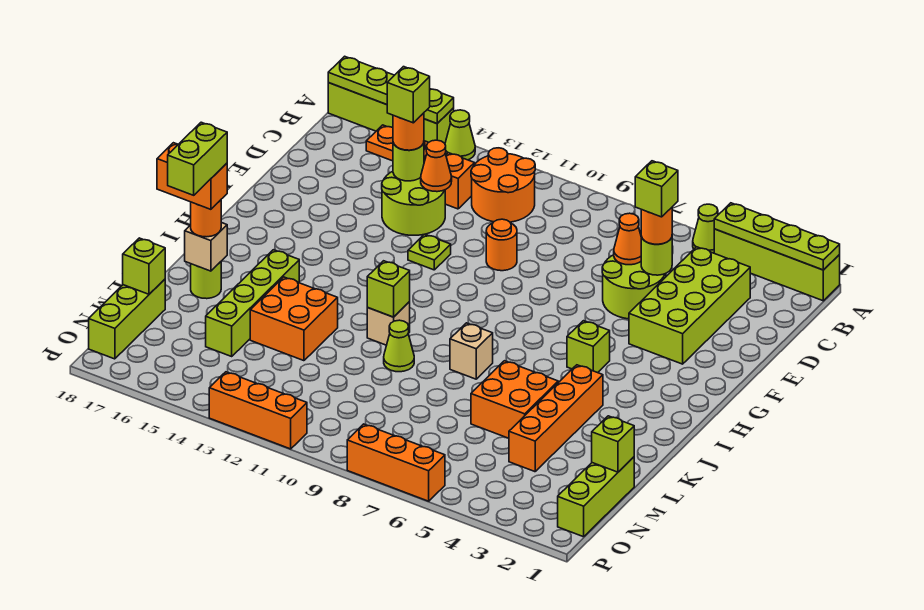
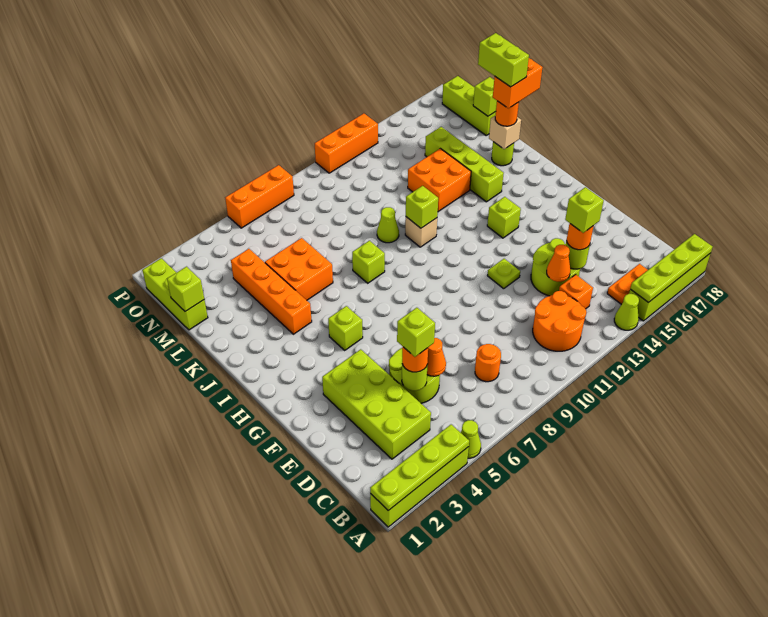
orange 1x1 round brick [486,219,517,271] -> orange 1x1 round brick moved to [475,344,501,382]
none -> lime 1x1 brick [487,197,521,238]
tan 1x1 brick [450,323,493,379] -> lime 1x1 brick [352,241,385,283]

